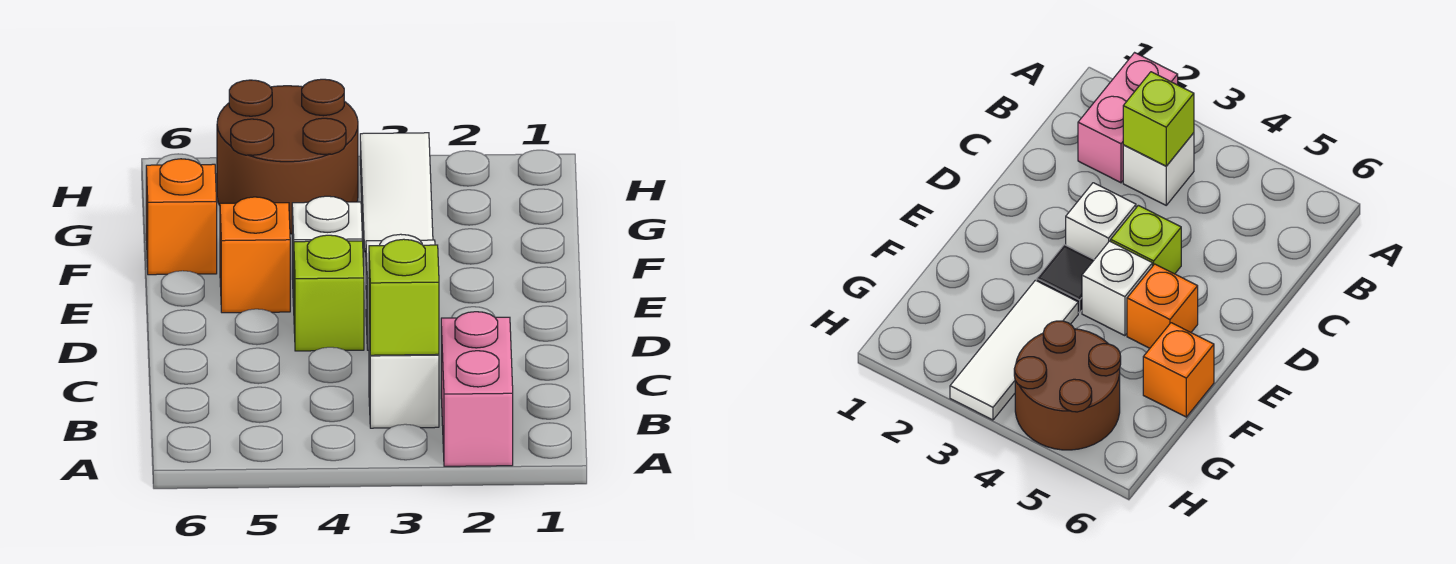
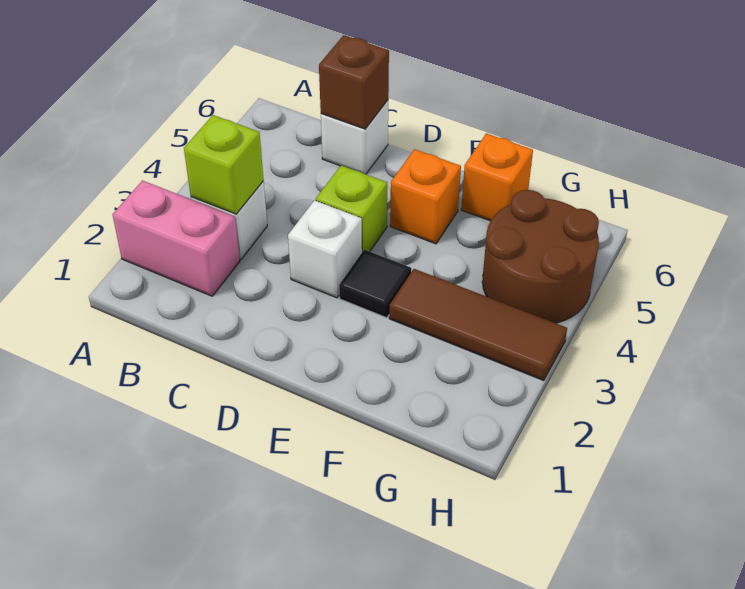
none -> brown 1x1 brick [319,35,389,129]
white 1x1 brick [292,196,362,306] -> white 1x1 brick moved to [321,100,388,174]
white 1x3 tile [360,133,433,272] -> brown 1x3 tile [389,269,567,381]

